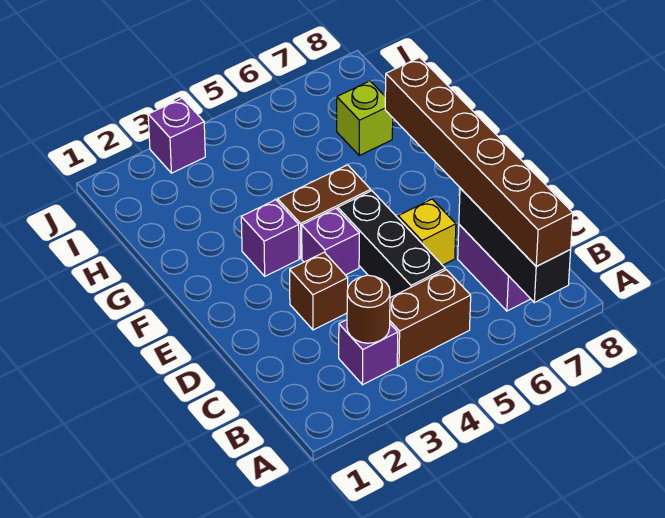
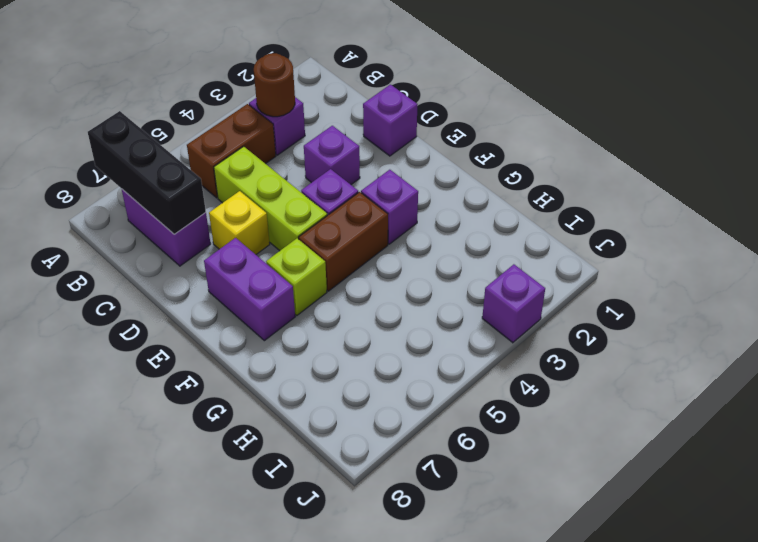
brown 1x6 brick [385,57,573,266] -> none
black 1x3 brick [338,191,445,298] -> lime 1x3 brick [214,146,327,251]
none -> purple 1x1 brick [363,85,418,156]
brown 1x1 brick [290,252,348,330] -> purple 1x1 brick [304,126,360,185]
none -> purple 1x2 brick [204,238,295,341]
lime 1x1 brick [337,81,393,155] -> lime 1x1 brick moved to [266,238,327,315]

